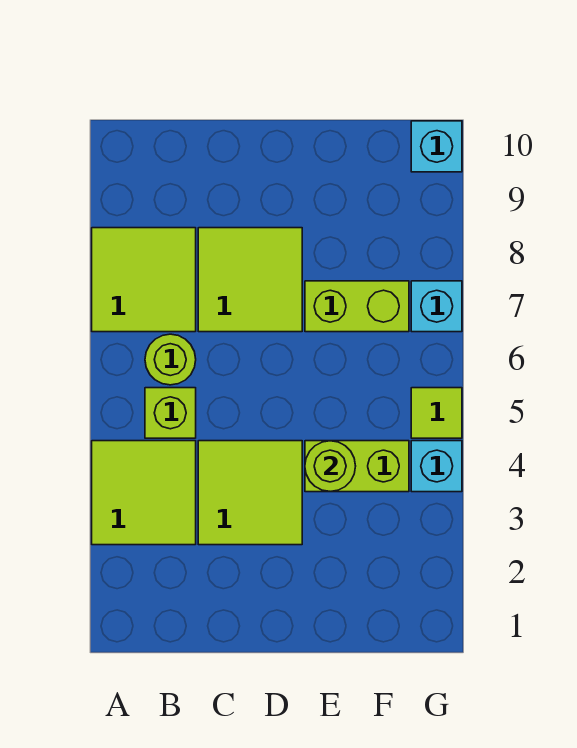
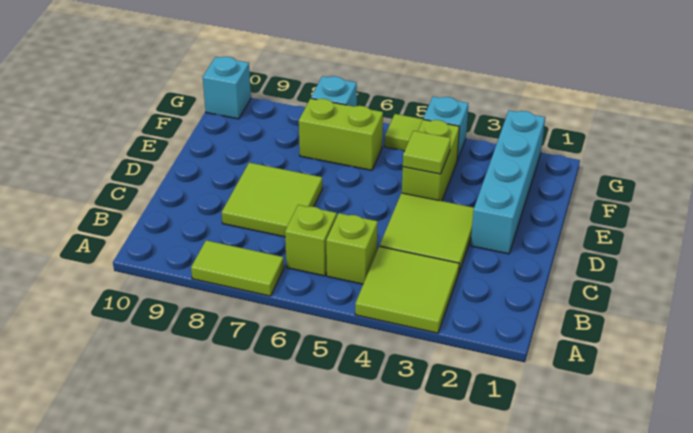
lime 2x2 tile [92,228,196,332] -> lime 1x2 tile [191,240,284,296]
lime 1x1 round brick [145,334,196,385] -> lime 1x1 brick [285,205,337,276]
none -> cyan 1x4 brick [471,110,545,254]
lime 1x1 round brick [305,441,356,492] -> lime 1x1 tile [403,131,451,174]
lime 1x2 brick [305,281,409,332] -> lime 1x2 brick turned to [299,98,383,170]

